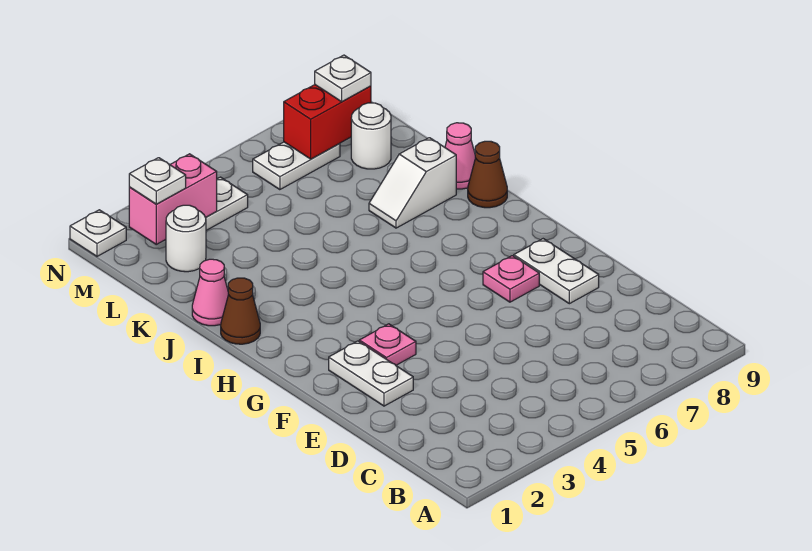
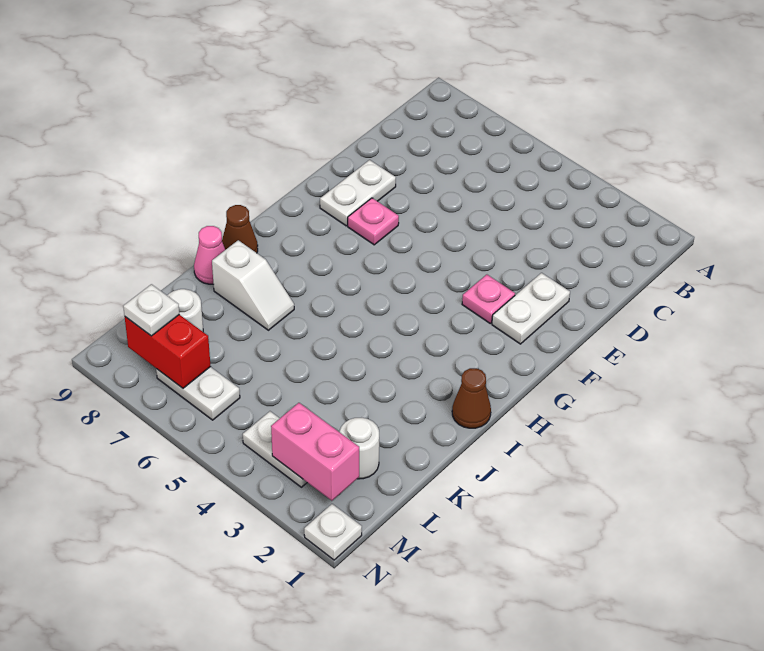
pink 1x1 cone [192,259,228,326] -> none
white 1x1 plate [129,158,186,204] -> none

